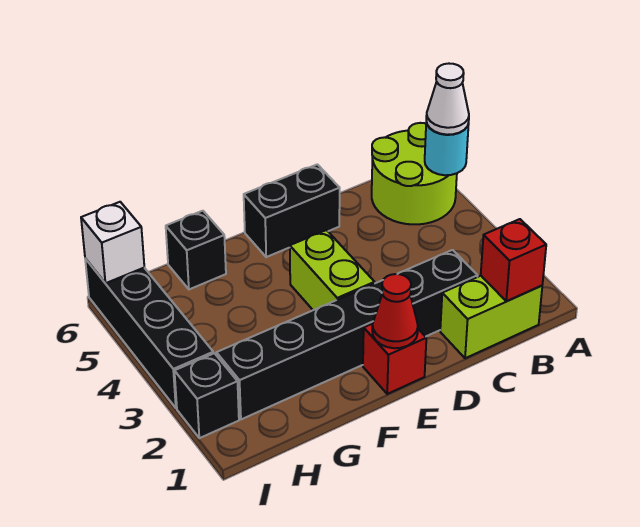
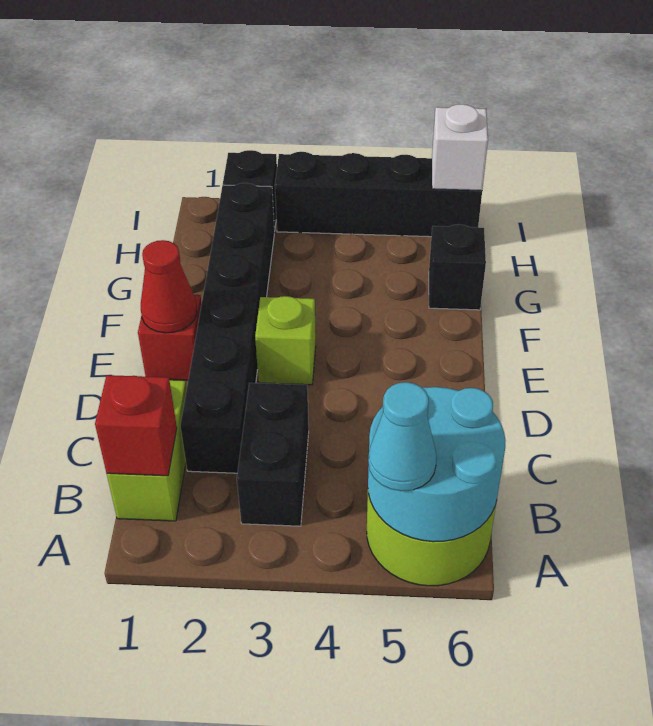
cyan 1x1 round brick [425,122,469,175] -> cyan 2x2 round brick [368,387,505,542]
white 1x1 cone [426,64,469,135] -> cyan 1x1 cone [368,382,437,491]
black 1x2 brick [244,164,340,257] -> black 1x2 brick moved to [237,383,309,526]
lime 1x2 brick [290,230,375,310] -> lime 1x1 brick [255,296,316,385]

